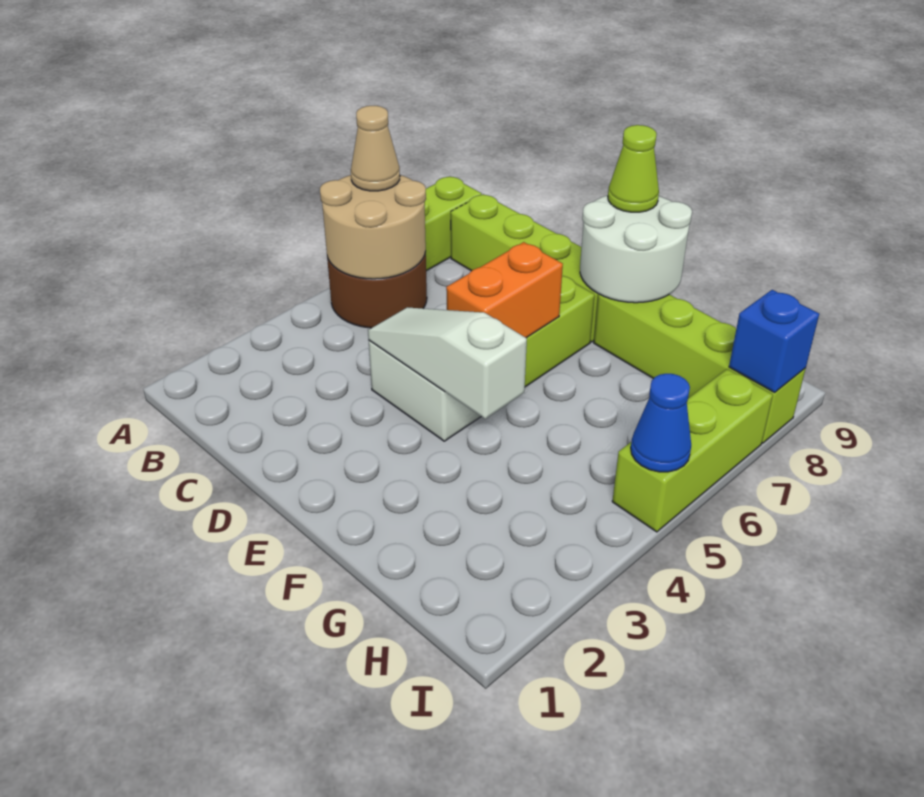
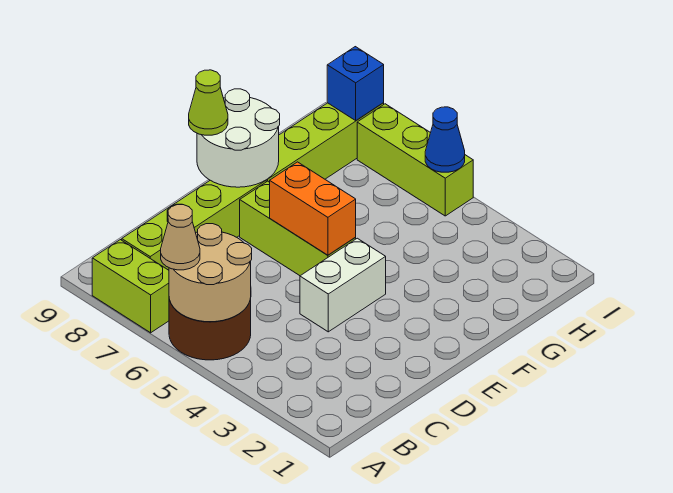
white 1x3 slope [368,307,527,419] -> none

